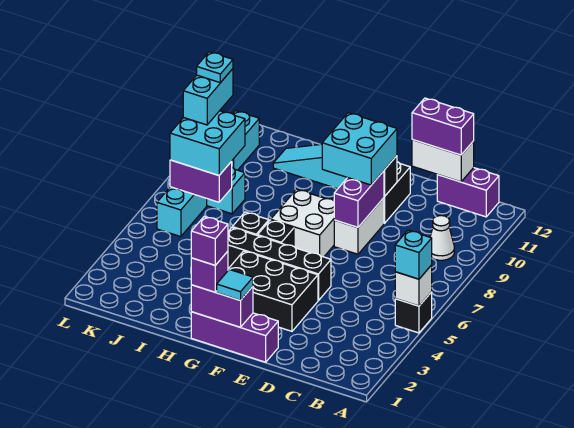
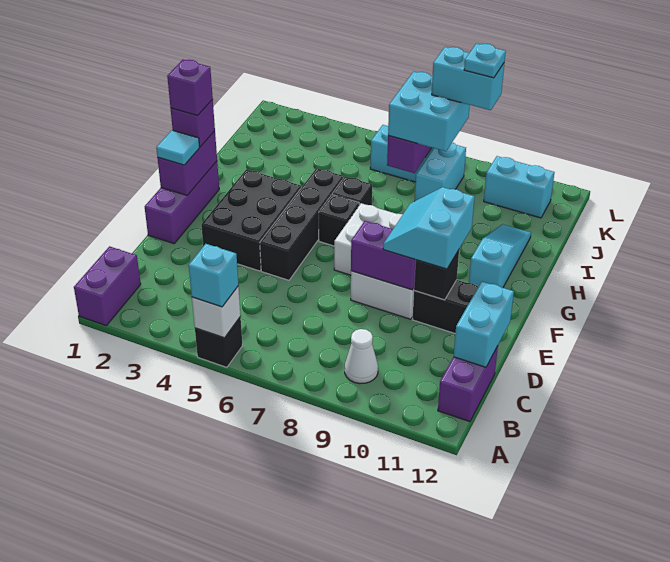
white 1x2 brick [412,140,474,182] -> cyan 1x2 brick [454,282,514,367]
purple 1x2 brick [412,98,474,155] -> purple 1x2 brick moved to [74,246,141,325]
cyan 2x2 brick [322,113,397,185] -> cyan 2x2 slope [383,187,475,269]

